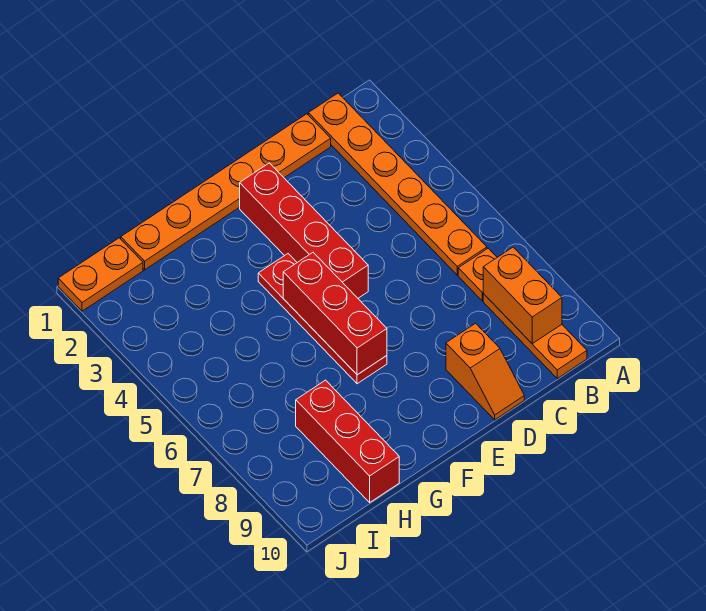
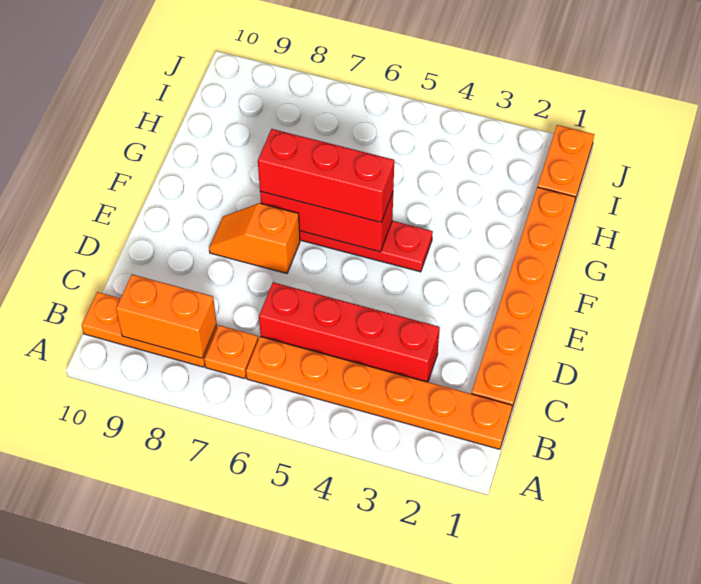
orange 1x2 slope [446,323,524,420] -> orange 1x2 slope moved to [209,203,300,273]
red 1x4 brick [240,163,368,298] -> red 1x4 brick moved to [259,282,440,382]
red 1x3 brick [296,380,399,502] -> red 1x3 brick moved to [258,129,394,222]

